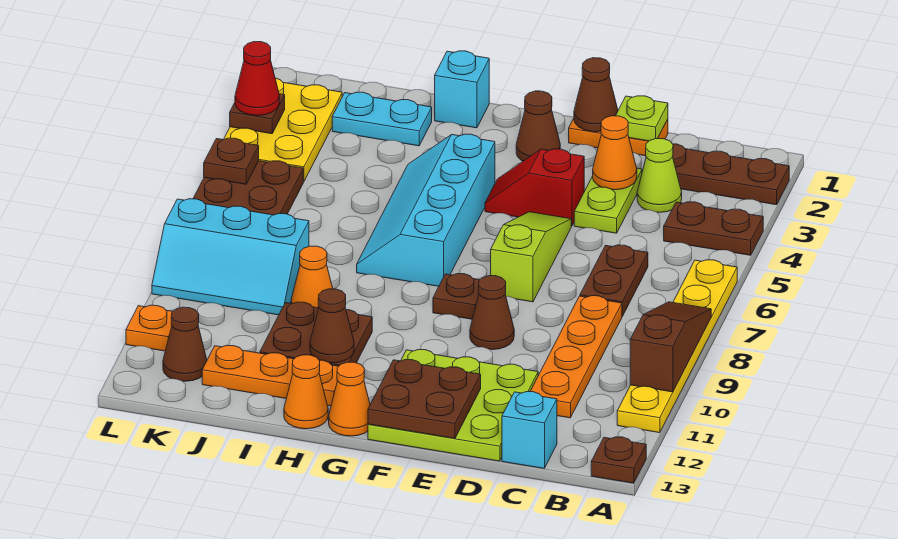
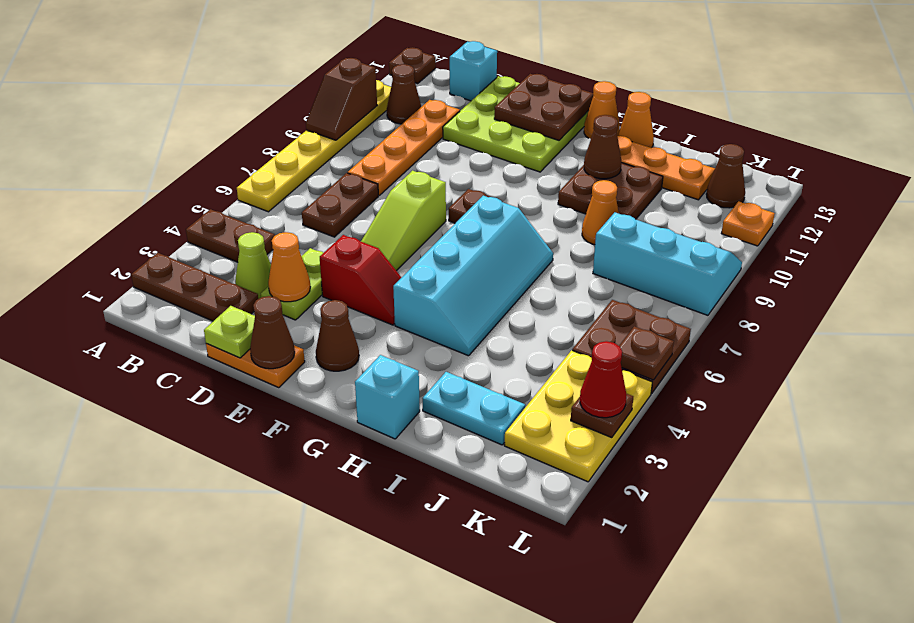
brown 1x3 slope [630,302,711,392] -> brown 1x2 slope [306,58,377,140]
brown 1x1 cone [470,276,514,350] -> brown 1x1 cone moved to [387,64,421,124]

